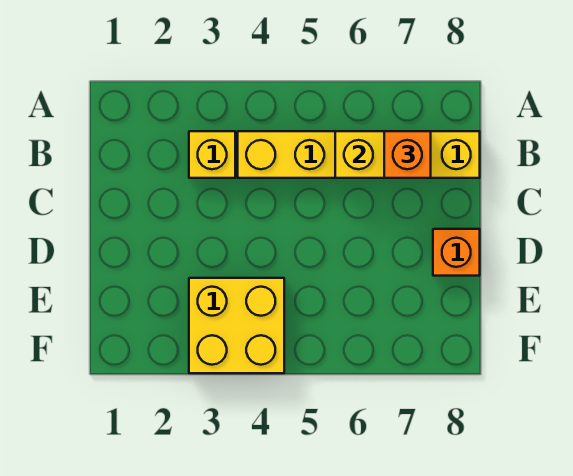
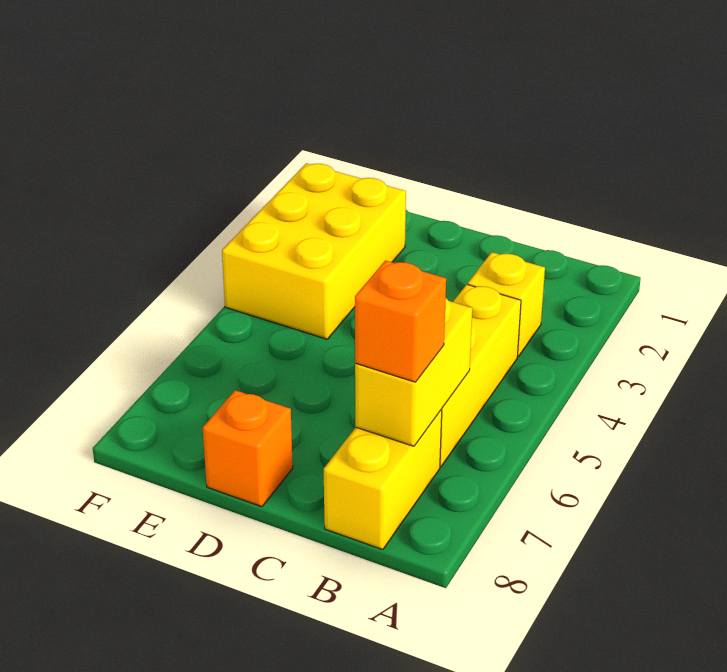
yellow 2x2 brick [189,278,284,373] -> yellow 2x3 brick [222,163,406,339]

